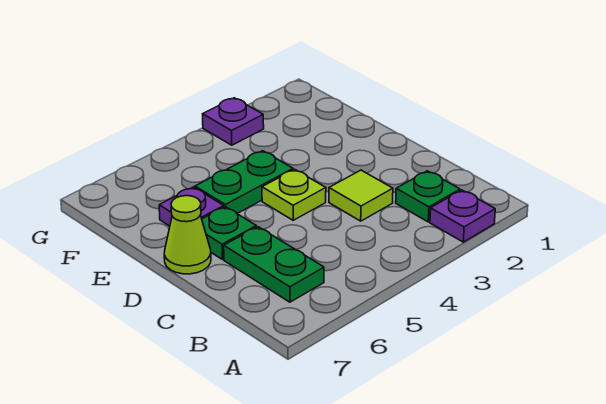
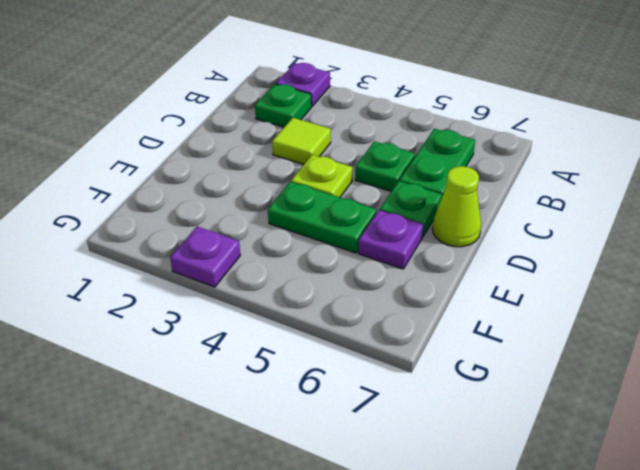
none -> green 1x1 plate [355,141,415,191]

